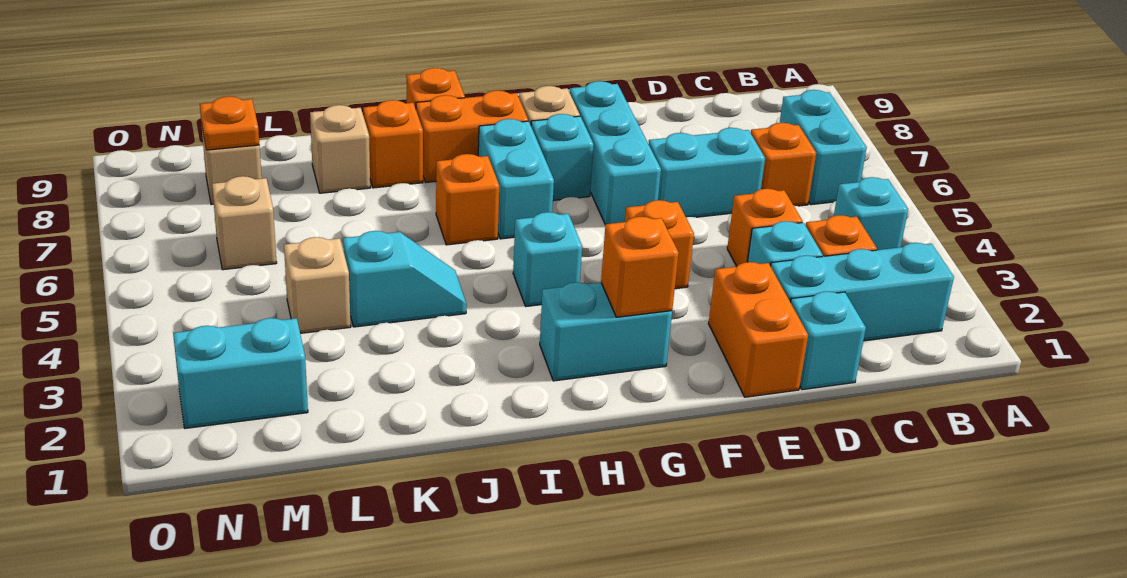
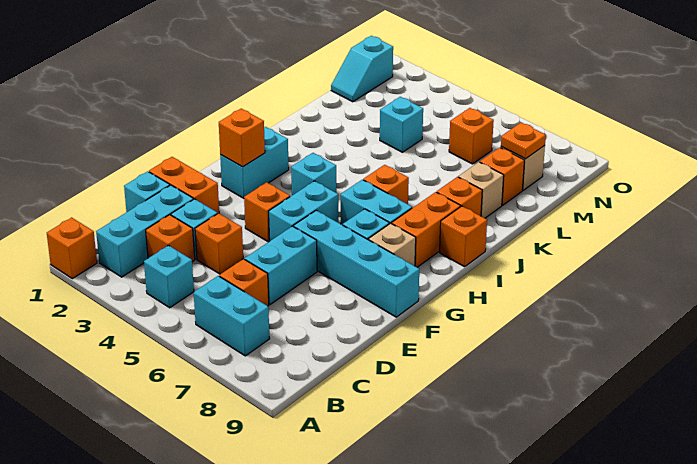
none -> orange 1x1 brick [47,218,97,279]
cyan 1x3 brick [570,81,661,224] -> cyan 1x4 brick [294,210,419,317]
cyan 1x2 slope [343,231,466,327] -> cyan 1x2 slope moved to [331,36,393,102]
tan 1x1 brick [284,237,351,333] -> cyan 1x1 brick [380,97,423,152]
none -> orange 1x1 brick [480,147,524,205]
cyan 1x2 brick [173,318,308,428] -> cyan 1x2 brick moved to [269,181,338,241]
tan 1x1 brick [212,176,277,270] -> orange 1x1 brick [449,108,494,164]

